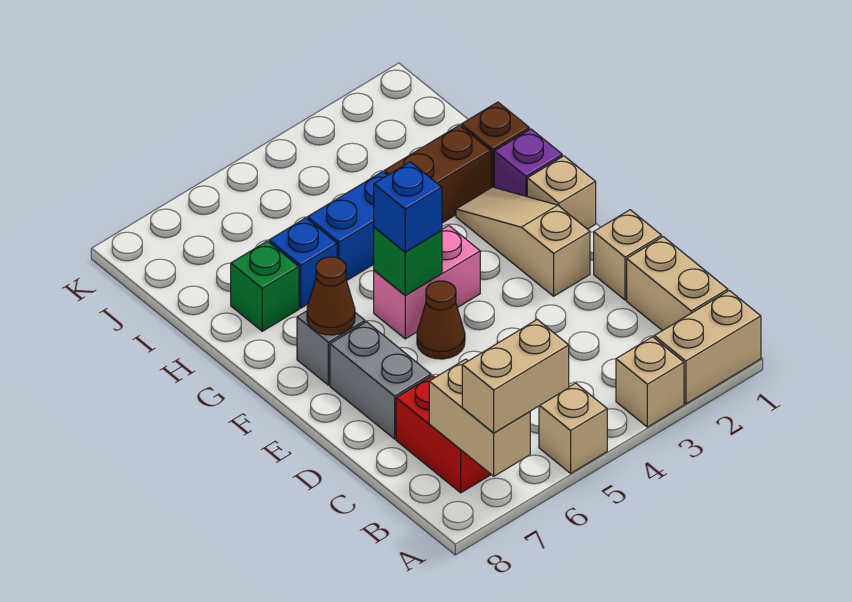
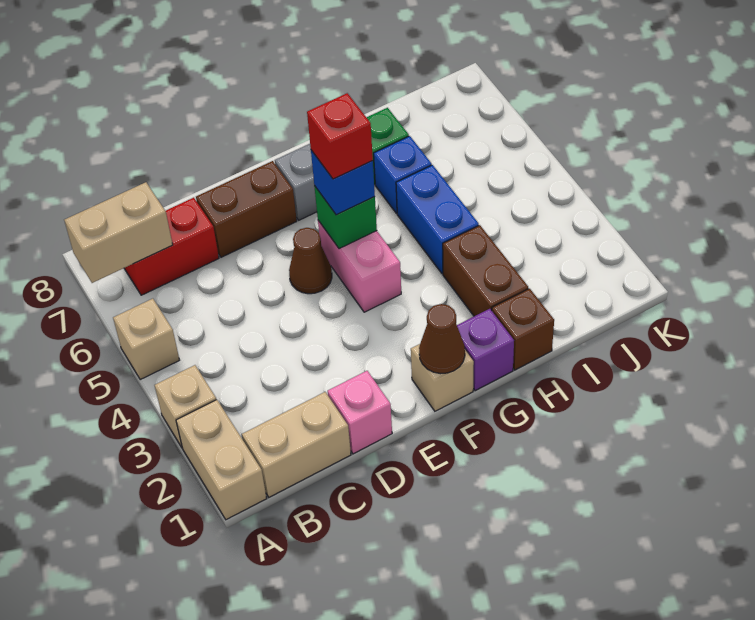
tan 1x2 brick [462,320,569,433] -> none
tan 1x1 brick [594,210,662,300] -> pink 1x1 brick [328,371,392,454]
grey 1x2 brick [330,322,431,439] -> brown 1x2 brick [196,161,297,257]
tan 1x3 slope [456,187,590,296] -> none
none -> red 1x1 brick [307,93,373,179]
brown 1x1 cone [307,257,355,335] -> brown 1x1 cone moved to [419,304,465,374]

